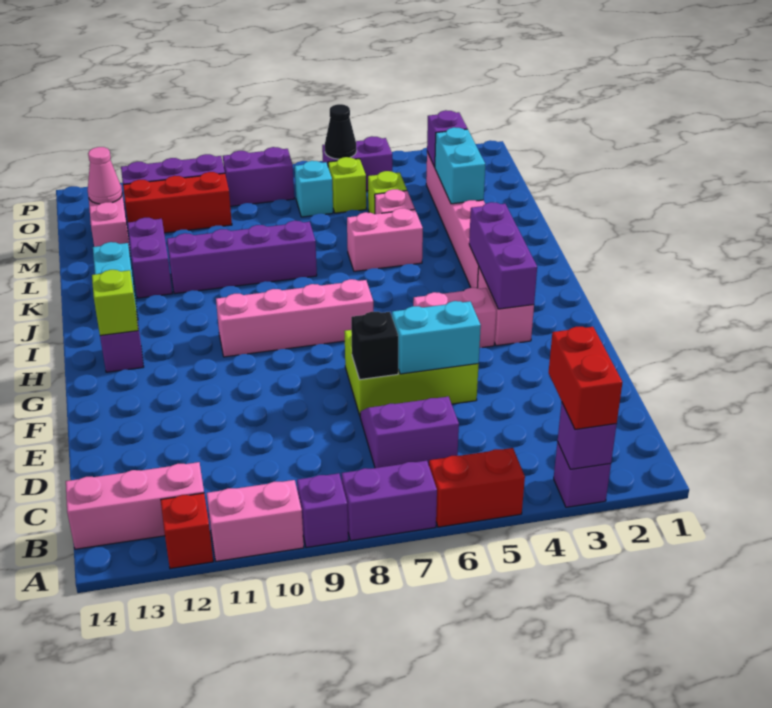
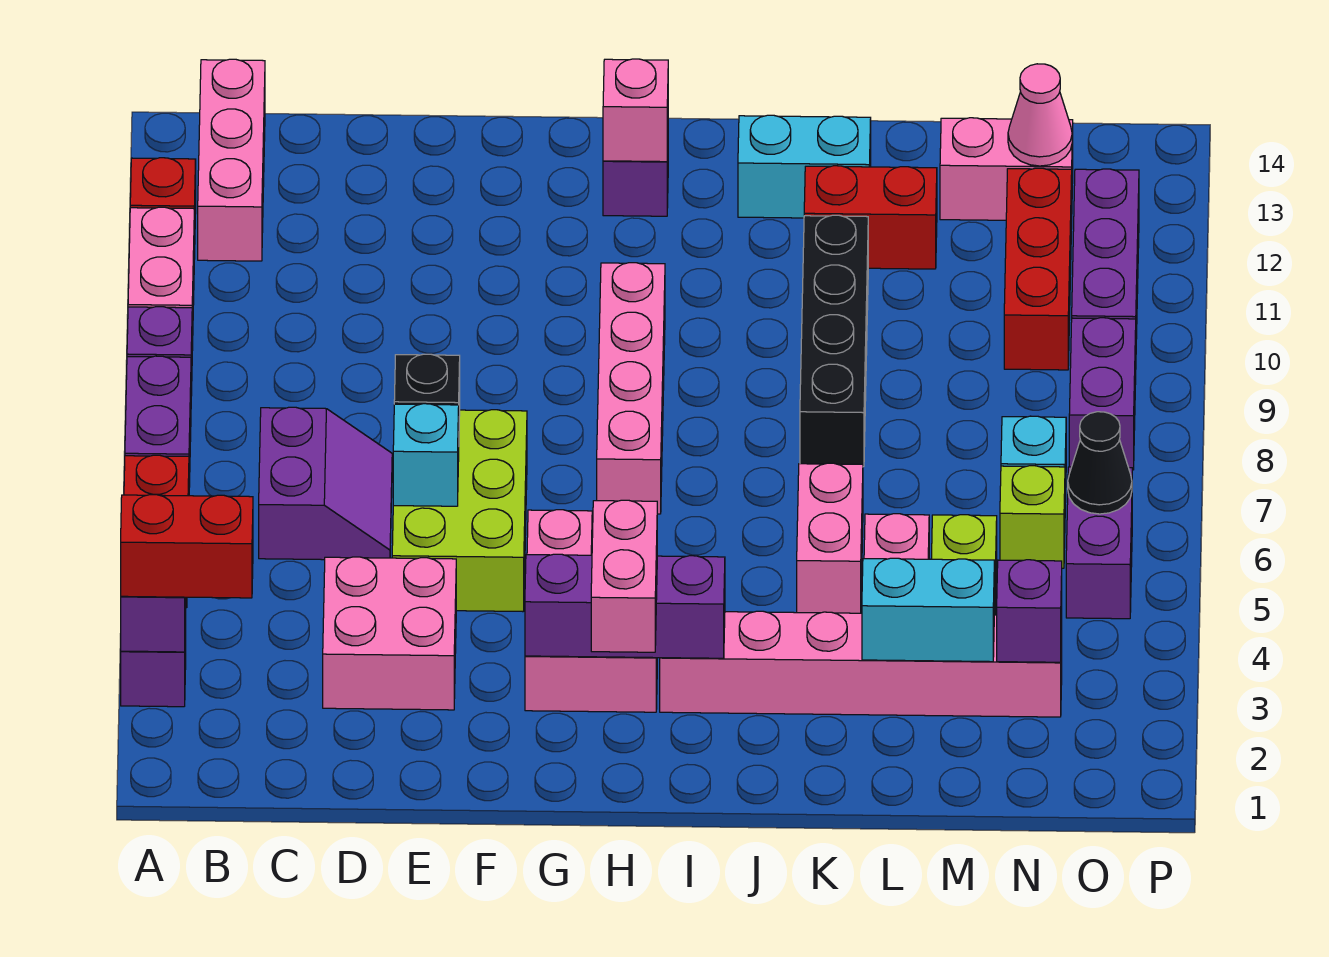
none -> pink 2x2 brick [323,557,456,710]
cyan 1x2 brick [392,301,481,374] -> cyan 1x1 brick [393,404,459,506]
none -> pink 1x2 brick [591,500,657,652]
lime 1x1 brick [92,270,138,335] -> pink 1x1 brick [603,59,668,162]
purple 1x4 brick [167,221,317,294] -> black 1x4 brick [800,215,868,467]
purple 1x2 brick [128,218,172,298] -> red 1x2 brick [804,166,937,269]

